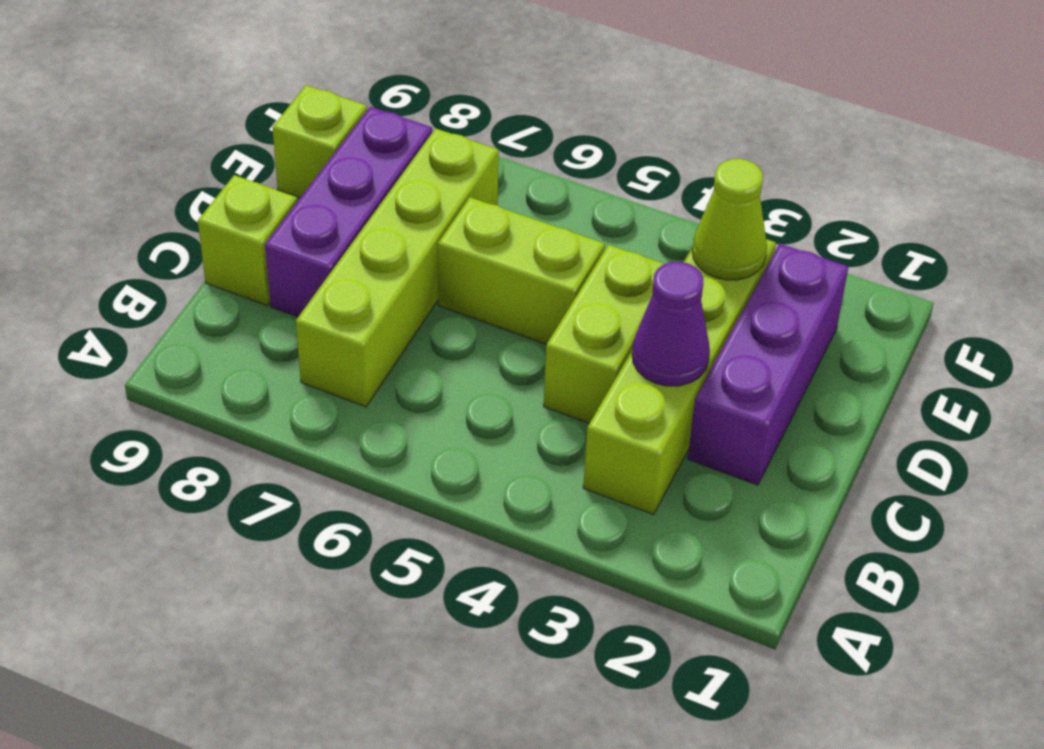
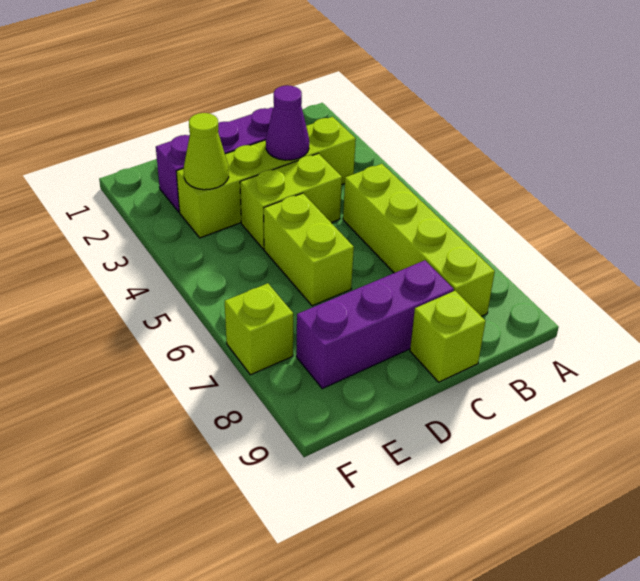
lime 1x4 brick [296,128,499,407] -> lime 1x4 brick turned to [343,164,495,316]
lime 1x1 brick [272,85,367,198] -> lime 1x1 brick moved to [225,283,293,375]

